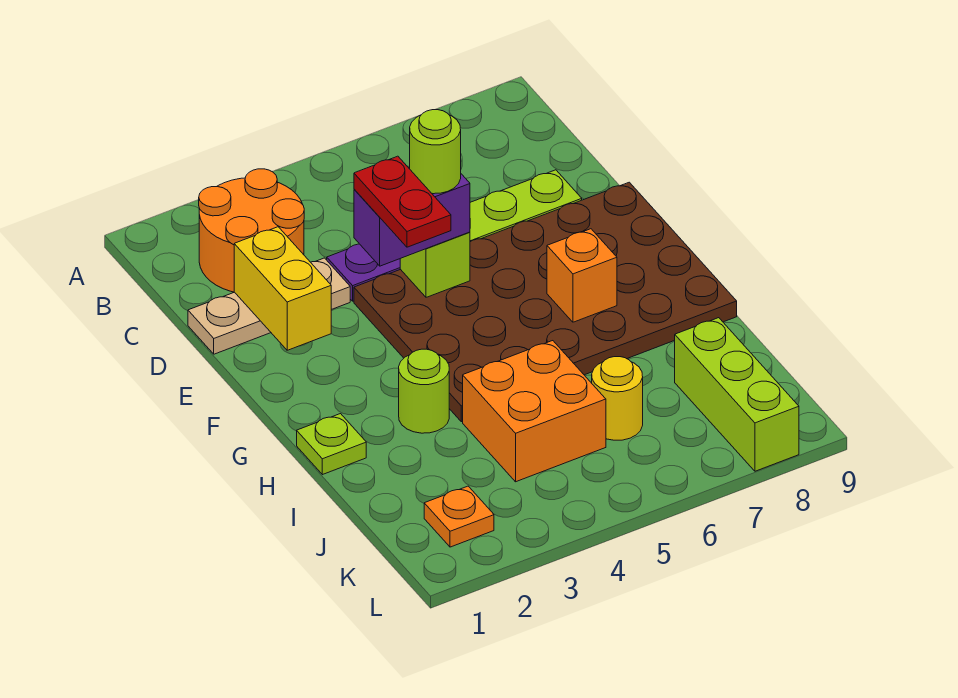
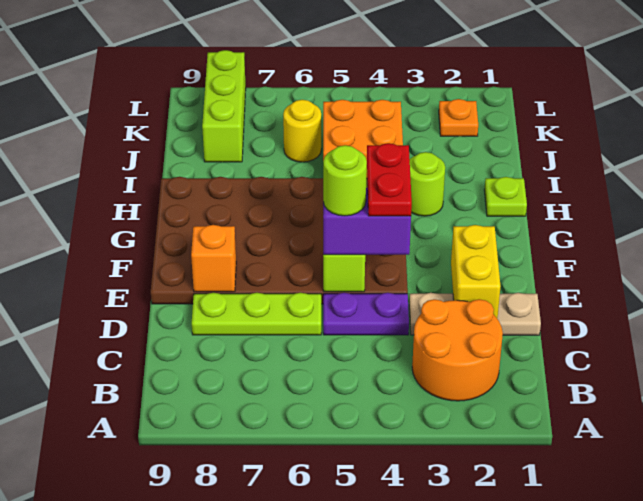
orange 1x1 brick [547,229,617,322] -> orange 1x1 brick moved to [191,225,236,292]

